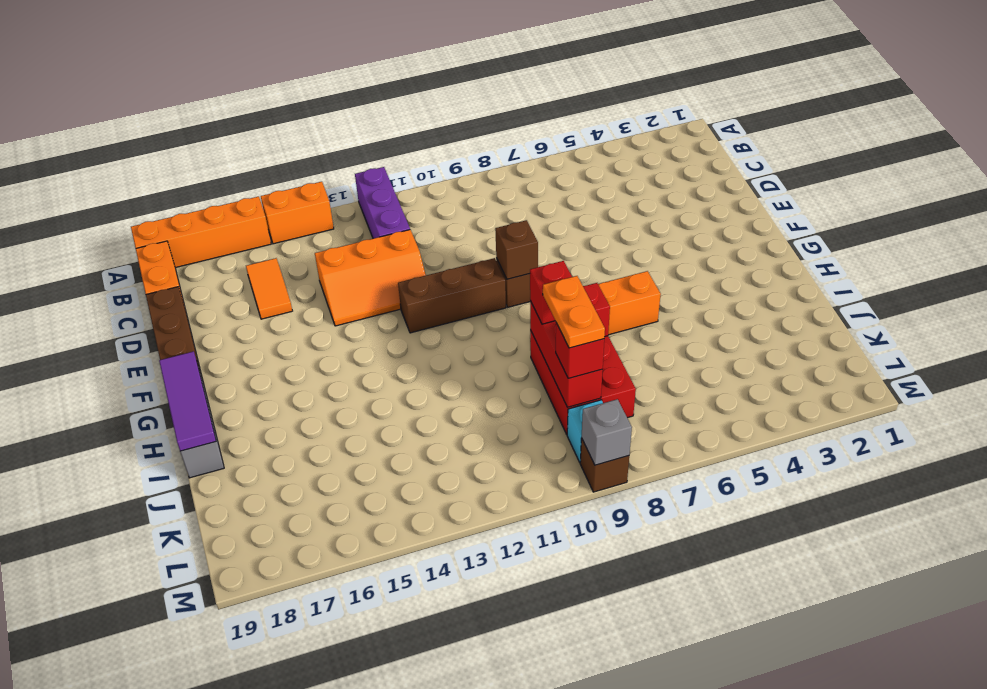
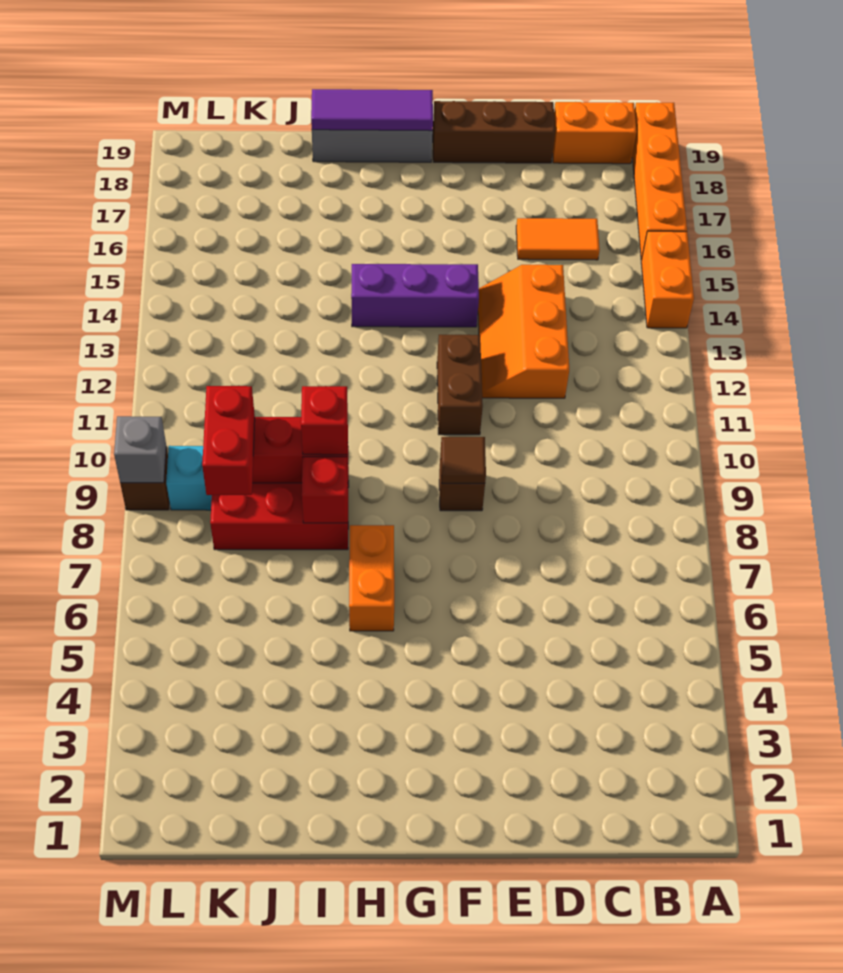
purple 1x3 brick [355,167,410,239] -> purple 1x3 brick moved to [351,264,479,327]
brown 1x1 brick [495,220,538,279] -> brown 1x1 tile [441,437,486,483]
brown 1x3 brick [398,258,506,333] -> brown 1x2 brick [437,335,483,435]
orange 1x2 plate [543,276,605,348] -> none
red 1x1 brick [556,323,604,378] -> red 1x2 brick [202,386,255,495]

